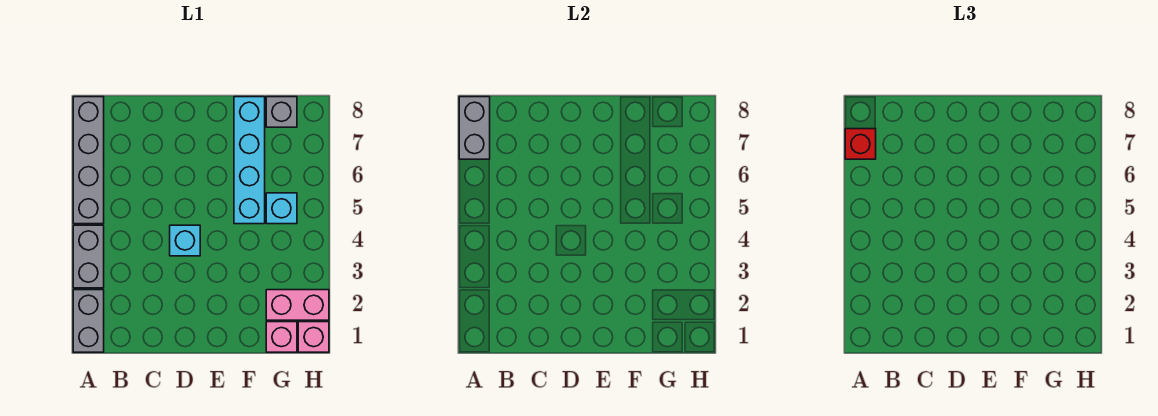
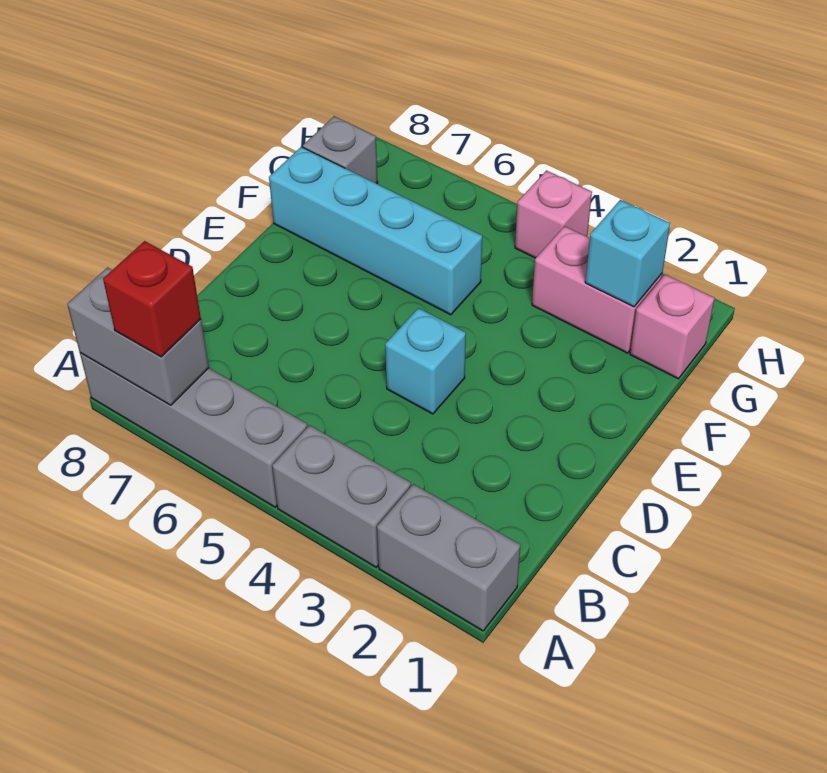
pink 1x2 brick [266,290,329,320] -> pink 1x2 brick turned to [532,226,662,353]
cyan 1x1 brick [266,193,297,224] -> cyan 1x1 brick moved to [585,200,670,307]
pink 1x1 brick [298,322,329,352] -> pink 1x1 brick moved to [515,171,592,258]

